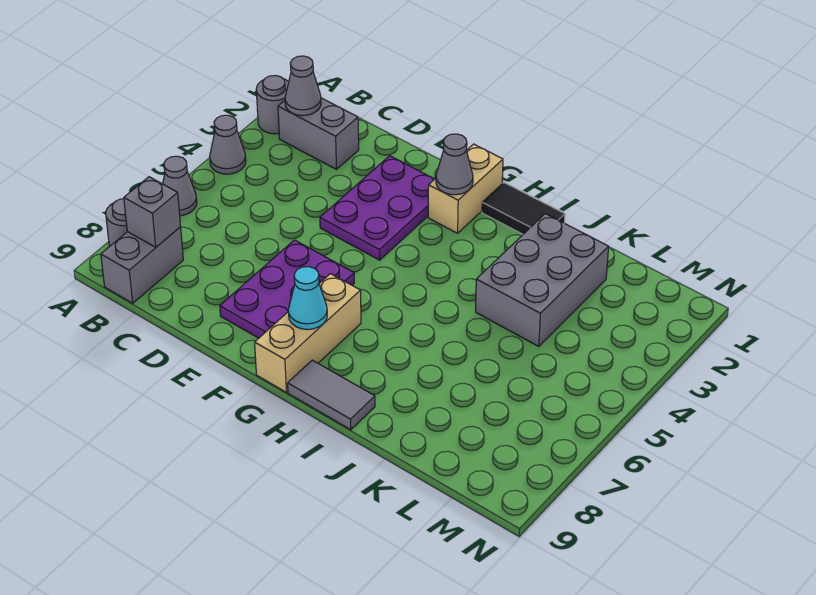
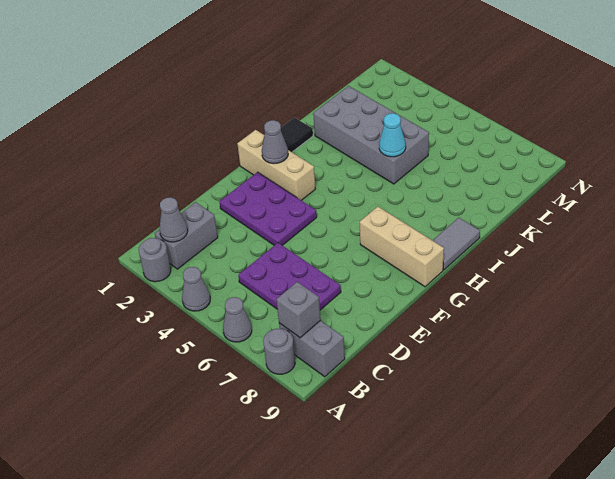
purple 2x3 plate [220,240,354,338] -> purple 2x3 plate moved to [238,243,341,310]
tan 1x2 brick [428,144,503,233] -> tan 1x3 brick [237,130,315,200]
cyan 1x1 cone [288,267,327,330] -> cyan 1x1 cone moved to [379,113,406,157]
grey 2x3 brick [476,214,609,346] -> grey 2x4 brick [313,86,429,184]

